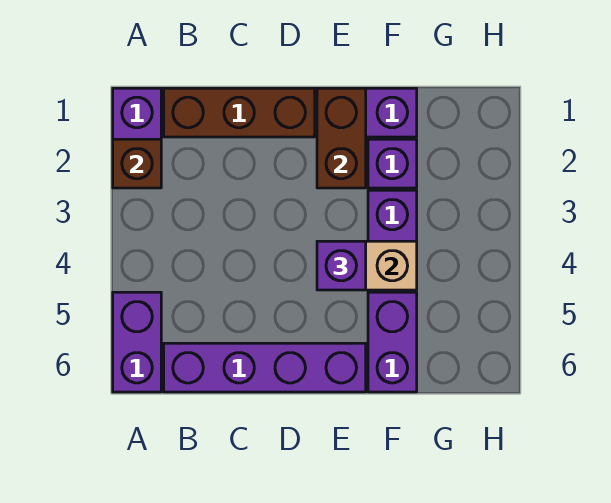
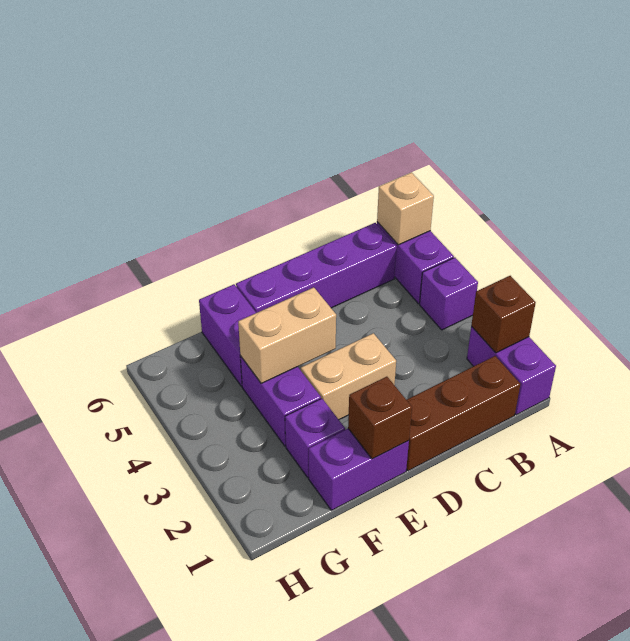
none -> tan 1x1 brick [377,173,434,245]
none -> tan 1x2 brick [301,333,396,419]
brown 1x2 brick [317,88,366,188] -> brown 1x1 brick [348,377,412,459]
purple 1x1 brick [317,241,366,290] -> purple 1x1 brick moved to [420,258,478,330]

